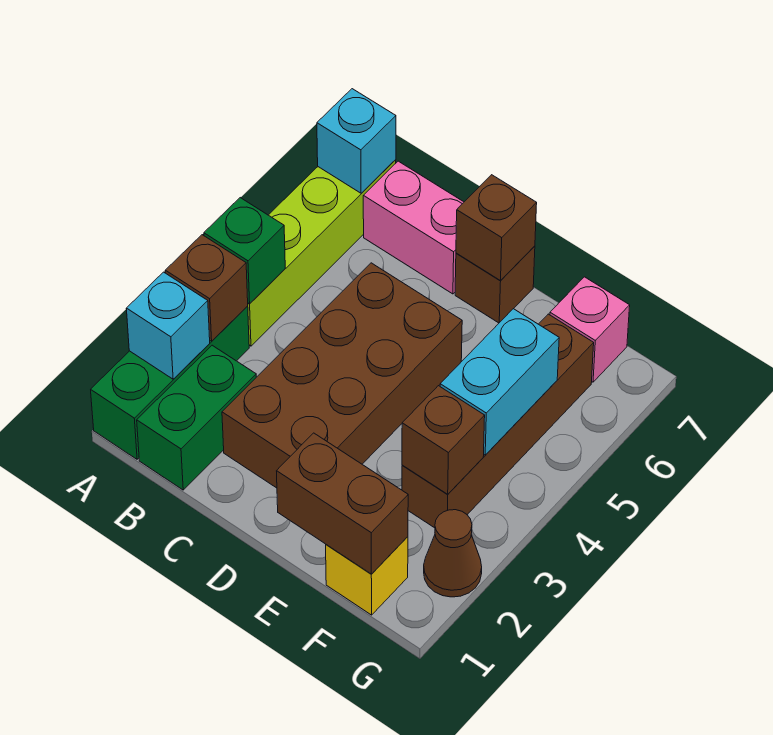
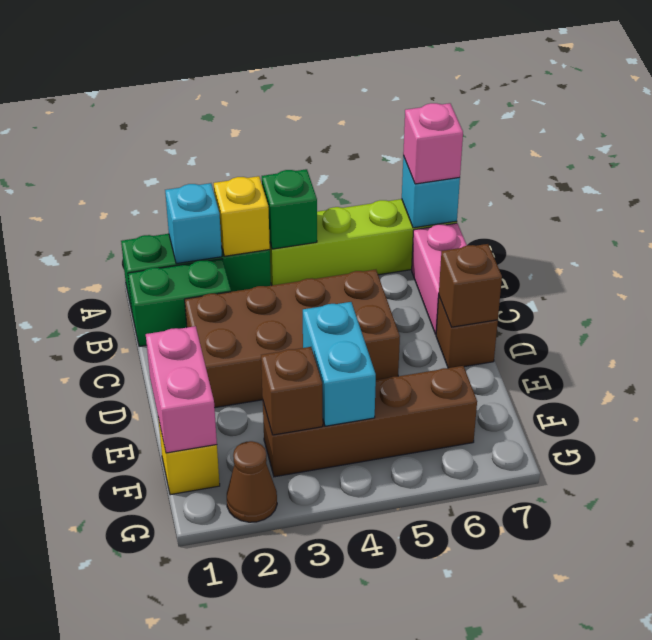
brown 1x1 brick [165,235,248,341] -> yellow 1x1 brick [214,176,270,256]
brown 1x2 brick [277,433,408,574] -> pink 1x2 brick [146,326,217,453]
cyan 1x2 brick [440,309,559,455] -> cyan 1x2 brick turned to [303,302,376,426]
pink 1x1 brick [550,277,630,382] -> pink 1x1 brick moved to [403,103,463,184]

